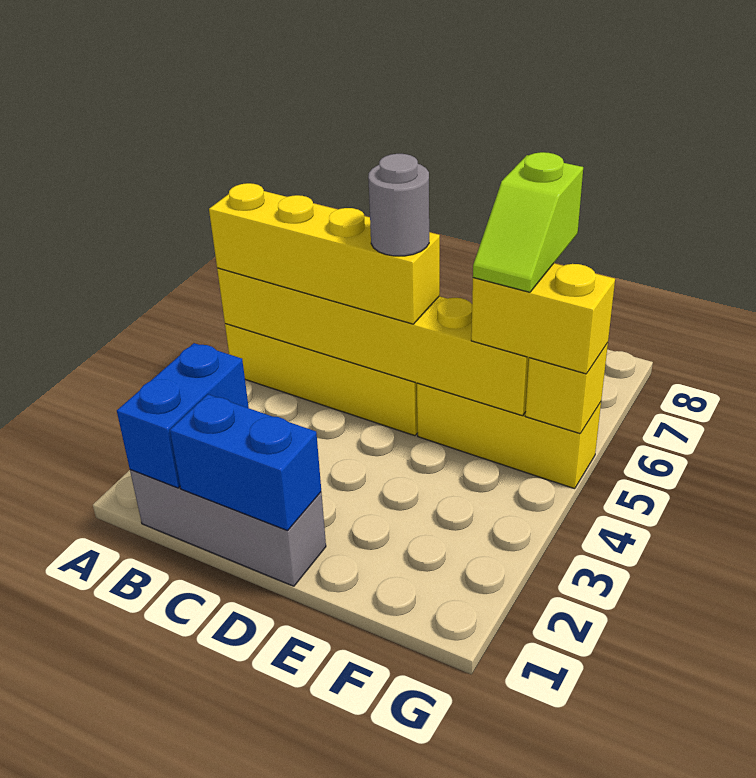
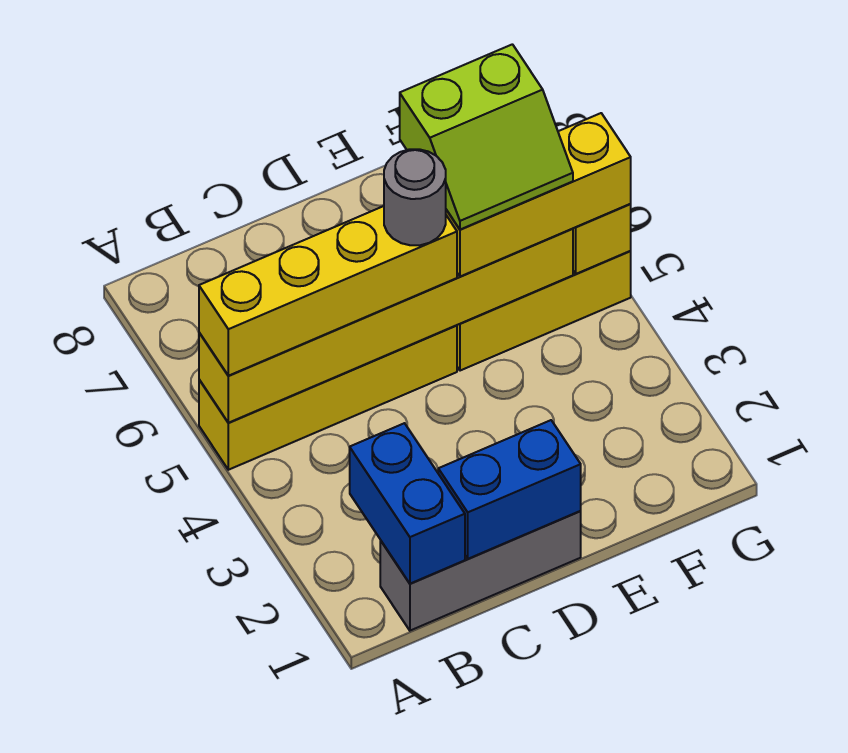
yellow 1x2 brick [471,263,615,374] -> yellow 1x3 brick [446,113,631,277]
lime 1x2 slope [473,152,583,292] -> lime 2x2 slope [400,44,573,229]

